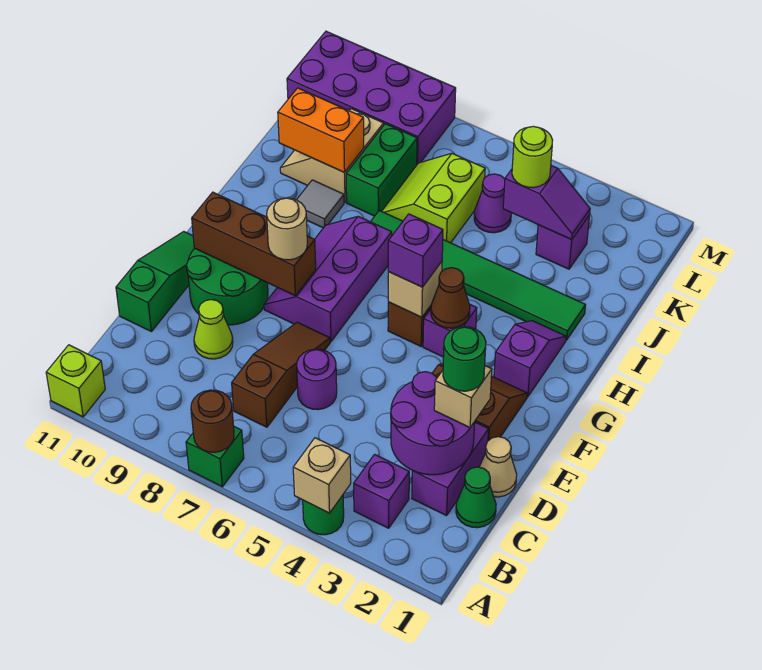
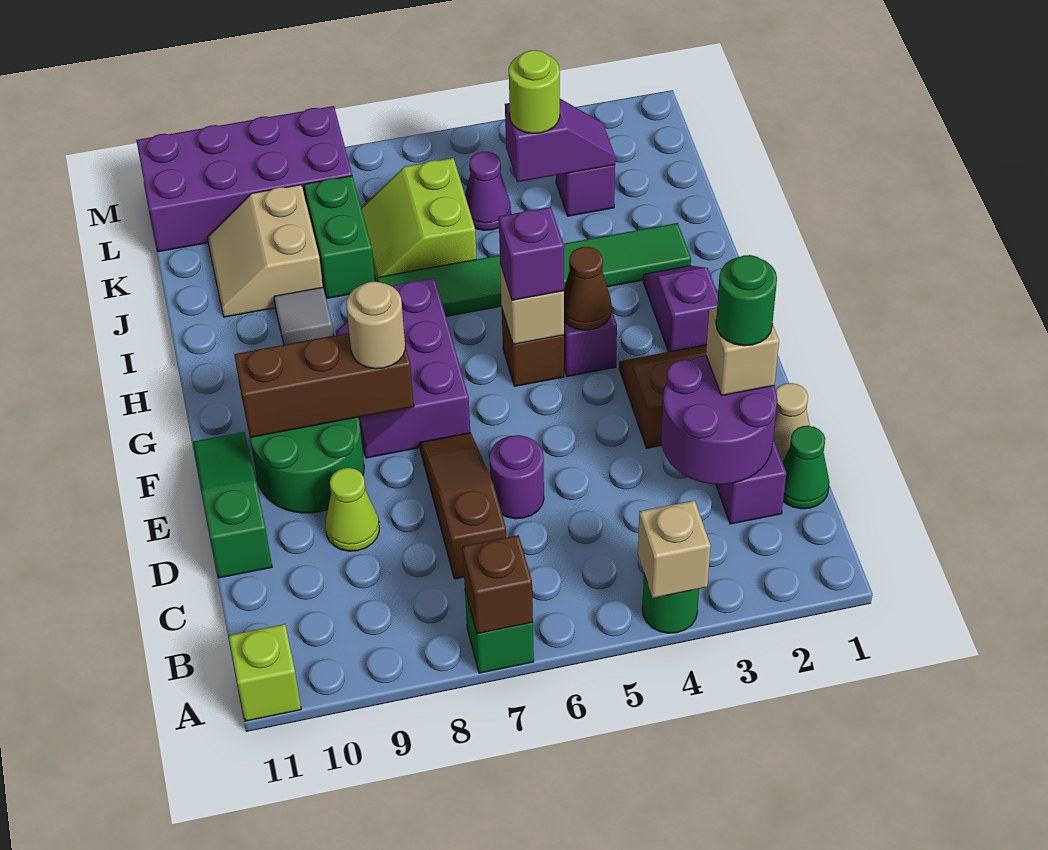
brown 1x1 round brick [191,390,234,452] -> brown 1x1 brick [462,535,533,634]
purple 1x1 brick [354,454,409,528] -> none
orange 1x2 brick [278,88,364,173] -> none

